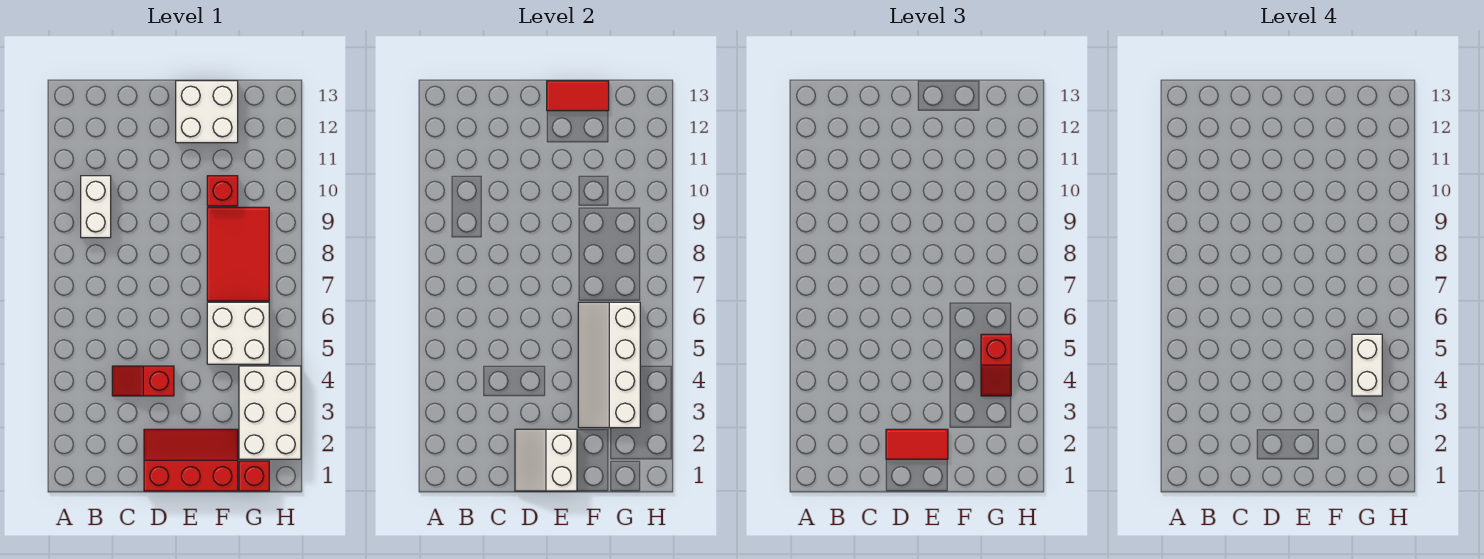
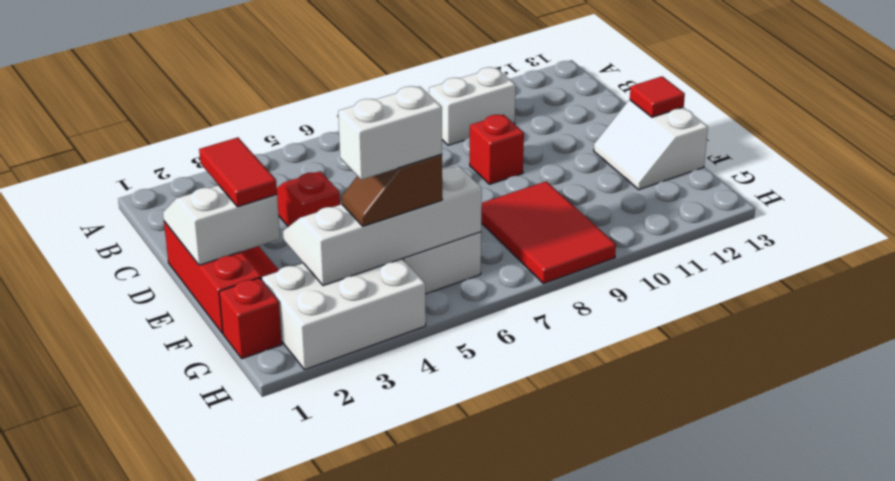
white 2x2 brick [176,81,238,143] -> white 2x2 slope [594,100,708,190]
red 1x2 tile [547,81,609,111] -> red 1x1 tile [630,76,685,117]
red 2x3 tile [207,207,269,301] -> red 2x3 tile turned to [481,181,616,284]
red 1x1 brick [207,176,238,206] -> red 1x1 brick moved to [470,114,524,184]
red 1x2 slope [981,334,1011,396] -> brown 1x2 slope [342,154,442,226]

